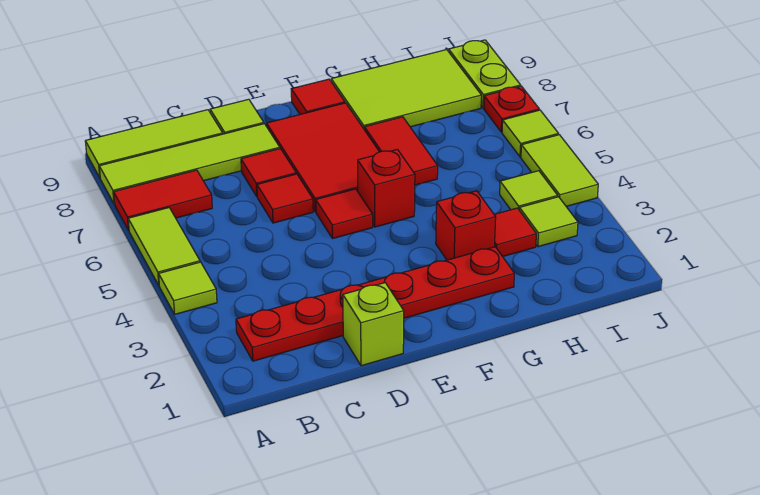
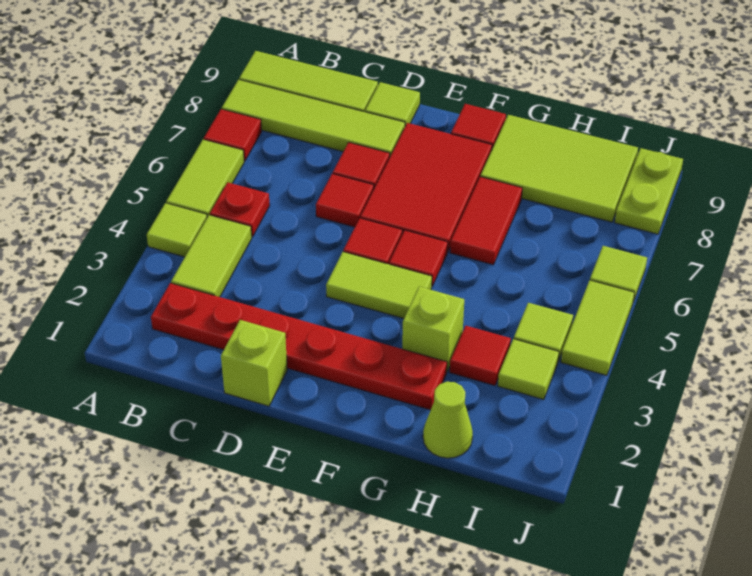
red 1x2 tile [114,170,212,230] -> red 1x1 tile [204,109,262,161]
none -> lime 1x2 tile [171,215,252,297]
none -> lime 1x2 tile [326,252,432,318]
red 1x1 brick [358,149,415,227] -> red 1x1 tile [389,230,448,286]
red 1x1 brick [436,191,496,260] -> lime 1x1 brick [402,287,464,371]
none -> lime 1x1 cone [423,382,473,458]
red 1x1 plate [484,86,539,132] -> red 1x1 plate moved to [210,182,270,237]

